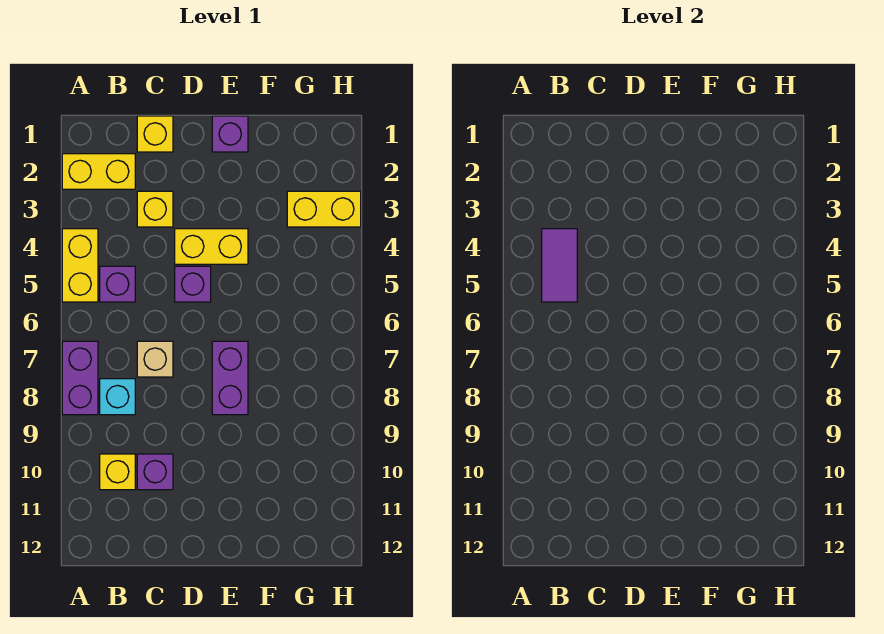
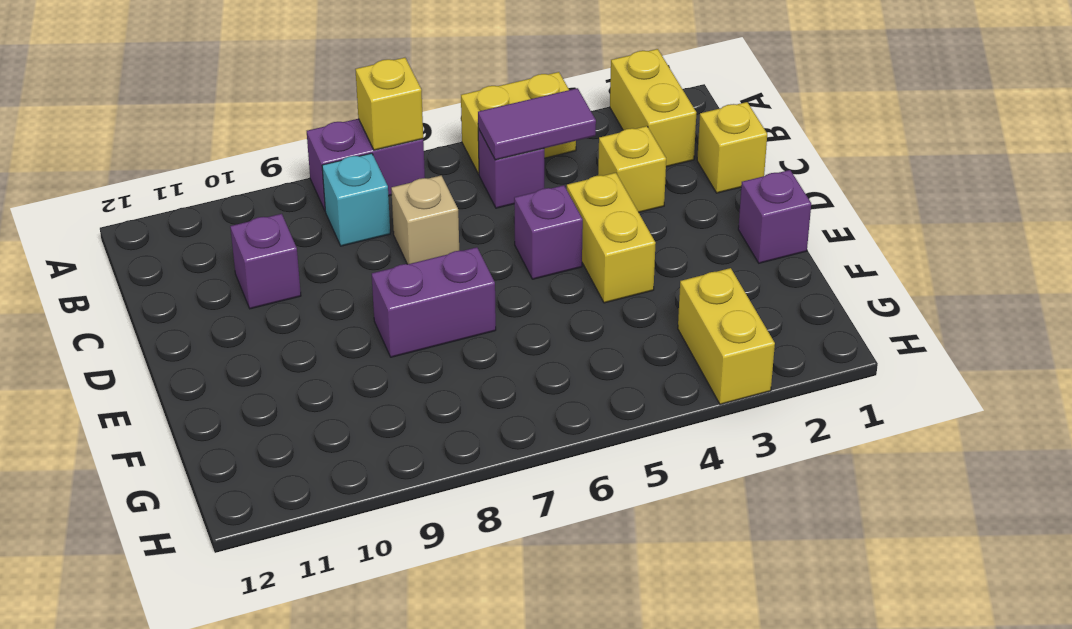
yellow 1x1 brick [100,454,135,490] -> yellow 1x1 brick moved to [355,58,423,150]

